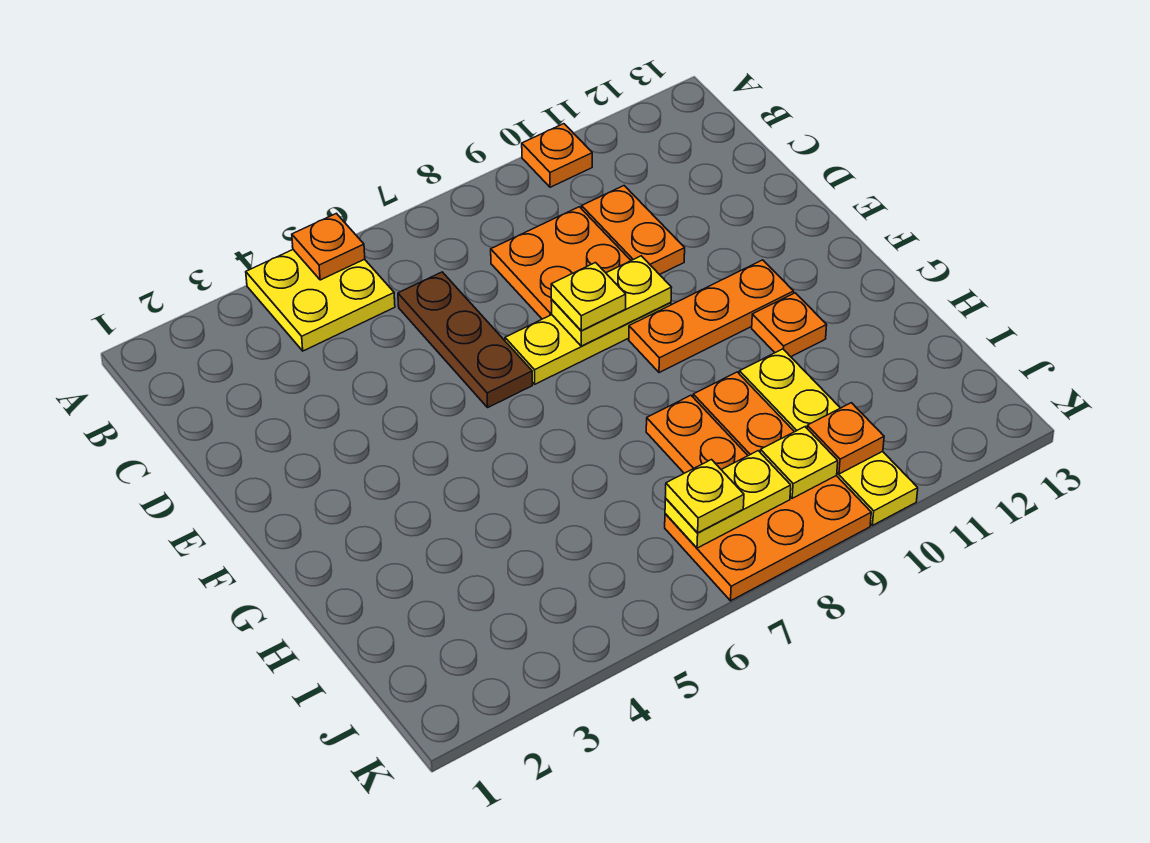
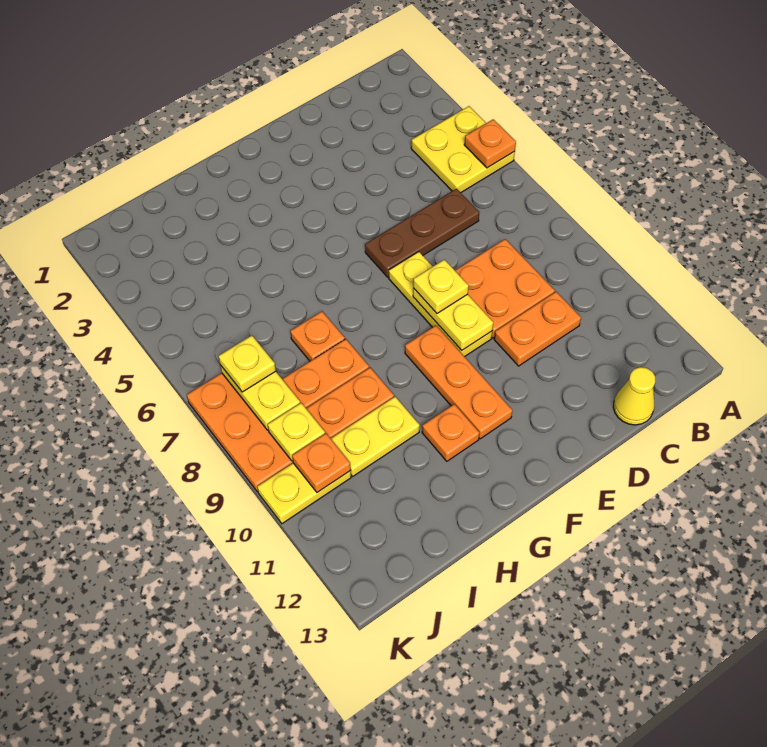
orange 1x1 plate [522,124,592,187] -> orange 1x1 plate moved to [290,311,345,361]
none -> yellow 1x1 cone [613,367,655,425]

